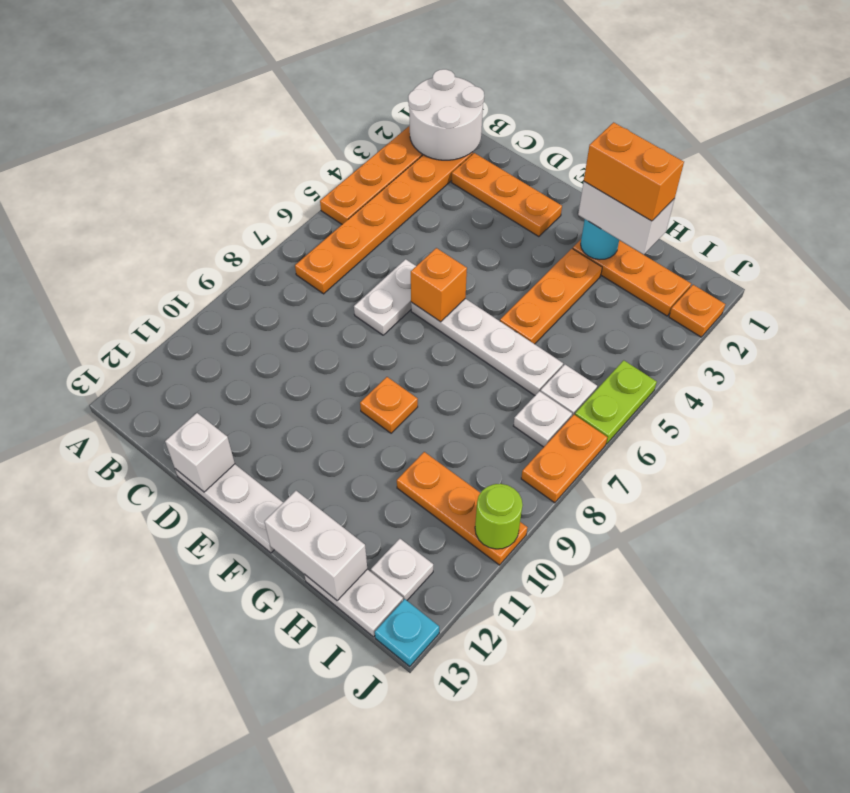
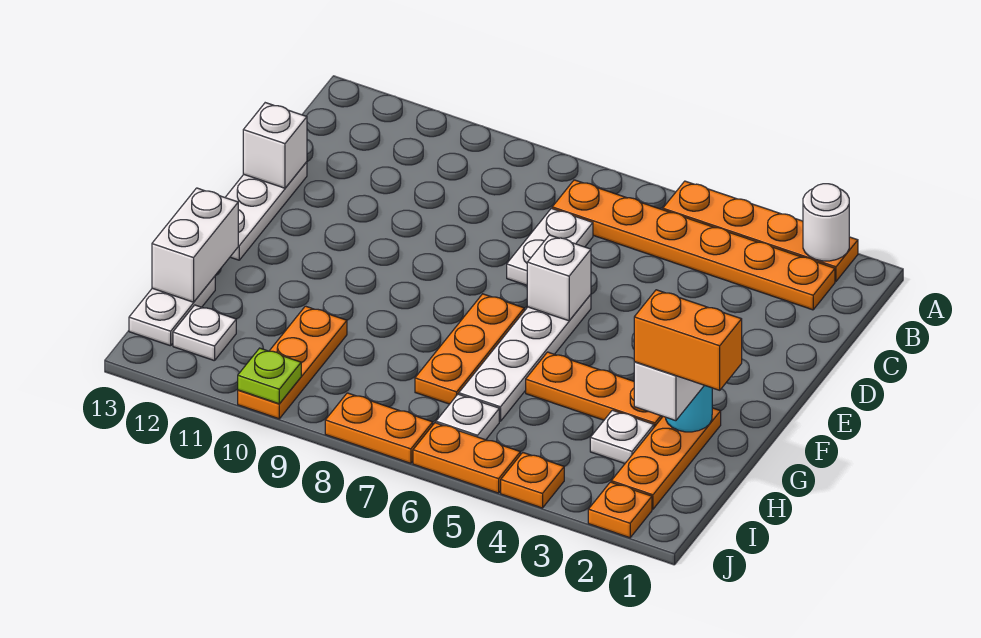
white 2x2 round brick [408,69,484,160] -> white 1x1 round brick [803,184,849,261]
orange 1x3 plate [451,153,562,237] -> orange 1x3 plate moved to [415,294,524,404]
white 1x2 plate [354,259,416,335] -> white 1x2 plate turned to [507,208,593,285]
orange 1x1 brick [411,248,467,322] -> white 1x1 brick [527,235,591,321]
orange 1x1 plate [360,377,418,433] -> orange 1x1 plate moved to [501,452,564,508]
orange 1x2 brick [584,122,684,221] -> orange 1x2 brick turned to [634,290,742,390]
white 1x1 plate [514,391,572,447] -> white 1x1 plate moved to [590,410,654,463]
lime 1x2 plate [575,360,657,444] -> orange 1x2 plate [413,423,520,493]
lime 1x1 round brick [475,484,523,549] -> lime 1x1 plate [238,348,301,404]
cyan 1x1 plate [375,599,439,666] -> none

